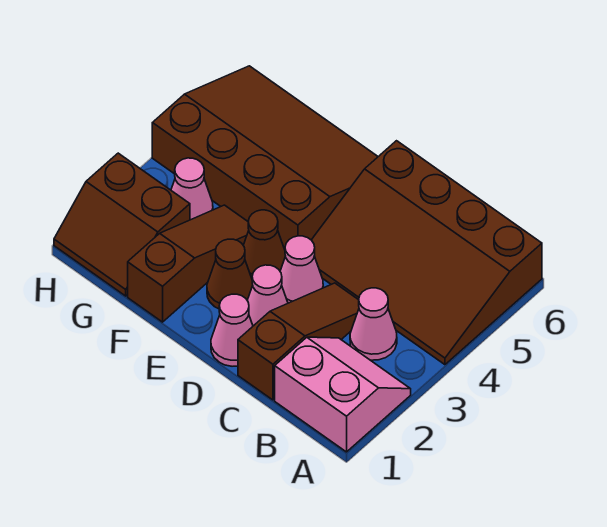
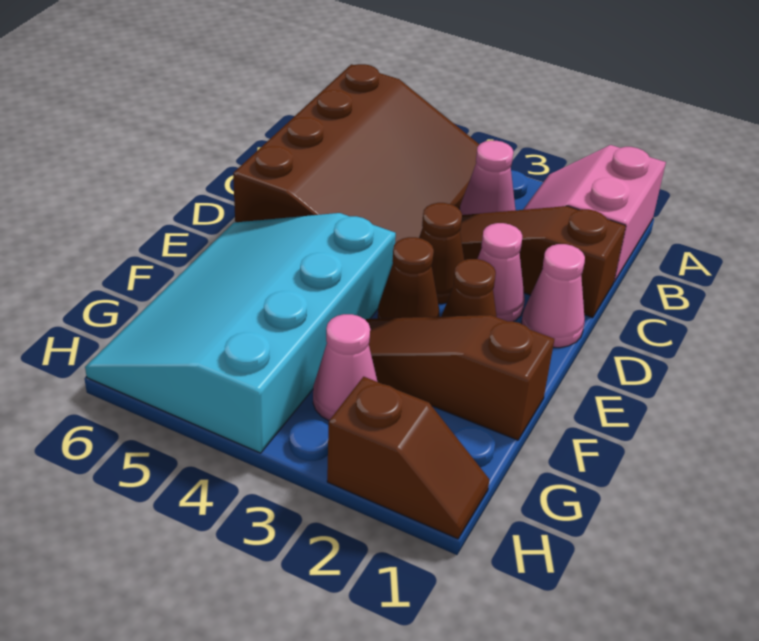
pink 1x1 cone [280,236,323,303] -> brown 1x1 cone [419,203,464,304]
brown 3x4 slope [152,66,378,249] -> cyan 3x4 slope [85,213,396,453]
brown 2x2 slope [54,153,190,296] -> brown 1x2 slope [327,377,490,539]

